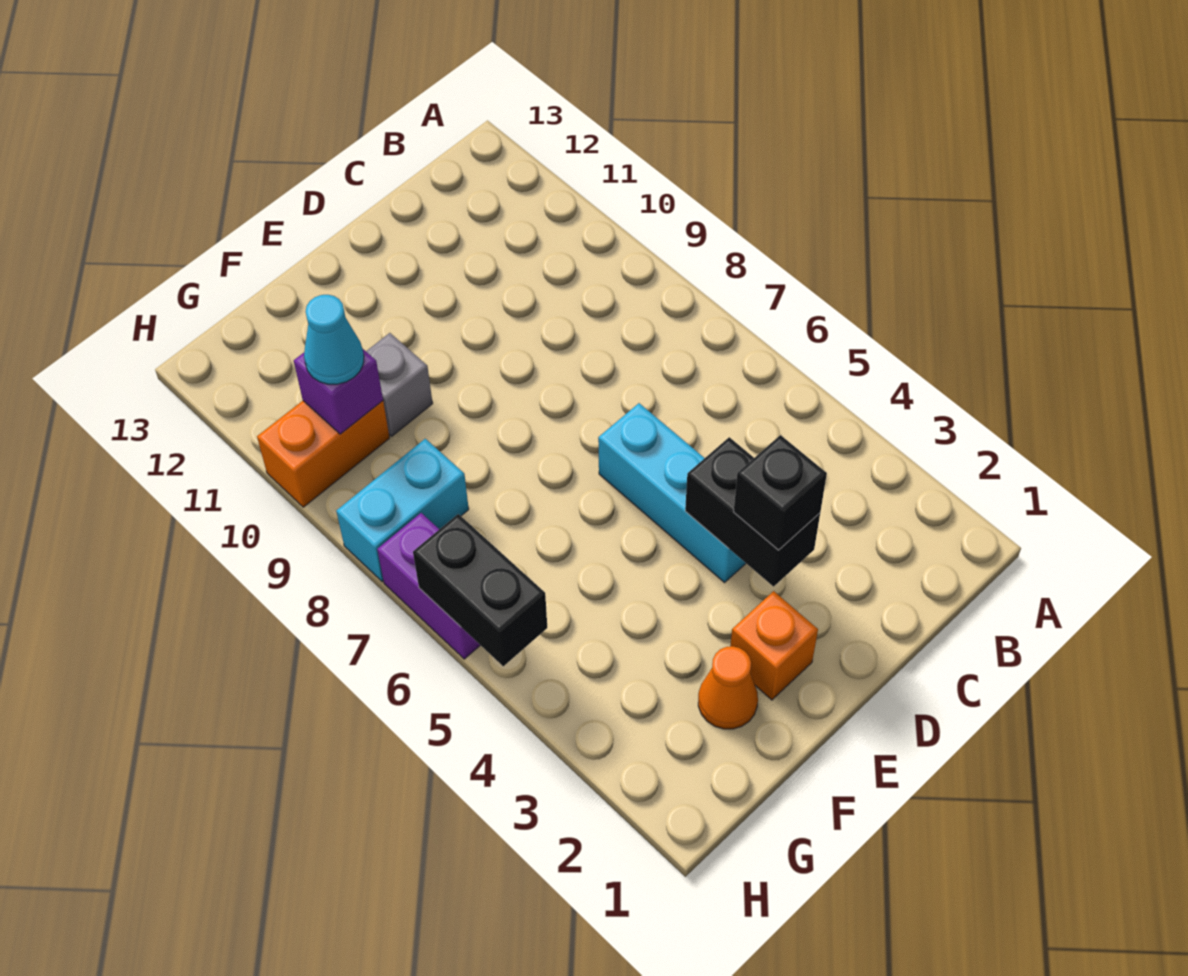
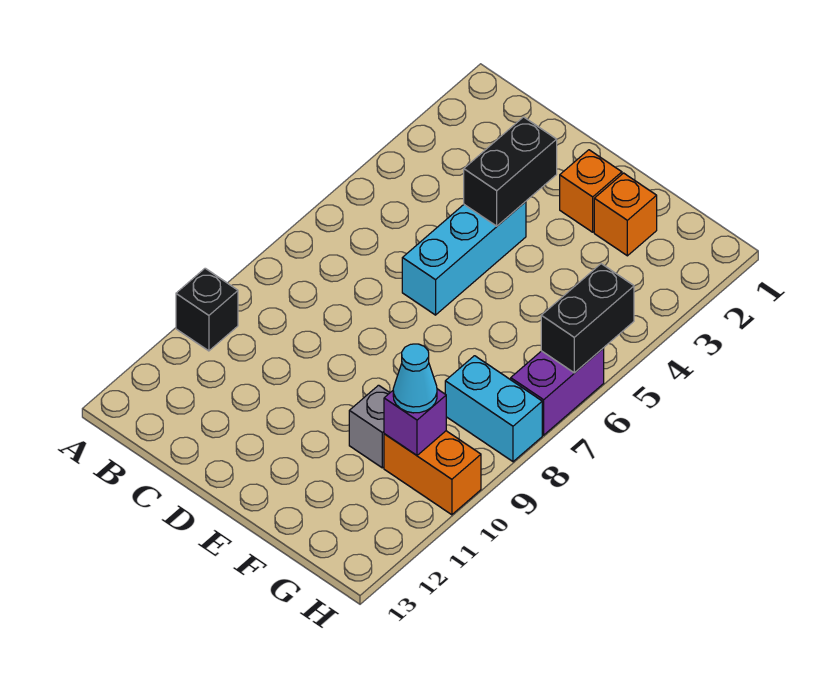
black 1x1 brick [734,435,827,550] -> black 1x1 brick moved to [176,268,238,351]
orange 1x1 cone [698,646,758,729] -> orange 1x1 brick [594,173,657,256]

